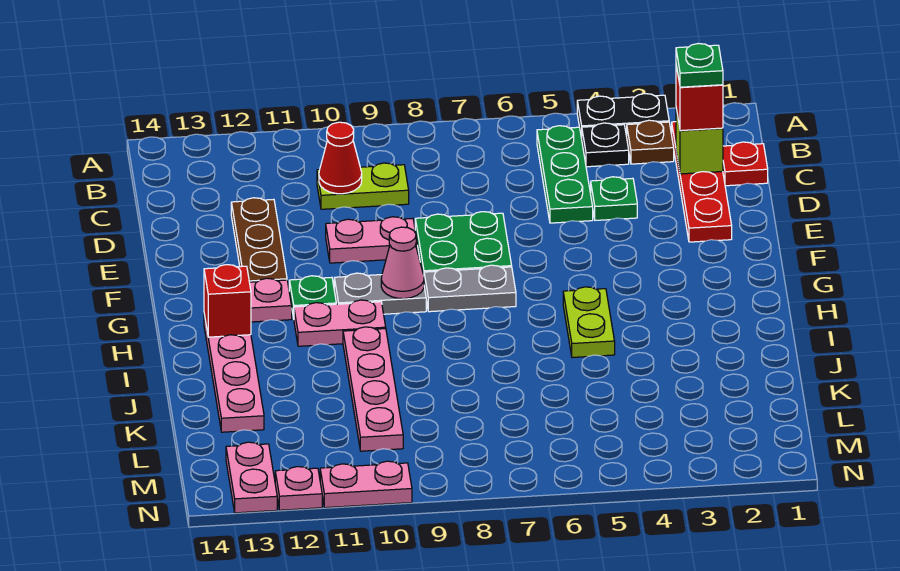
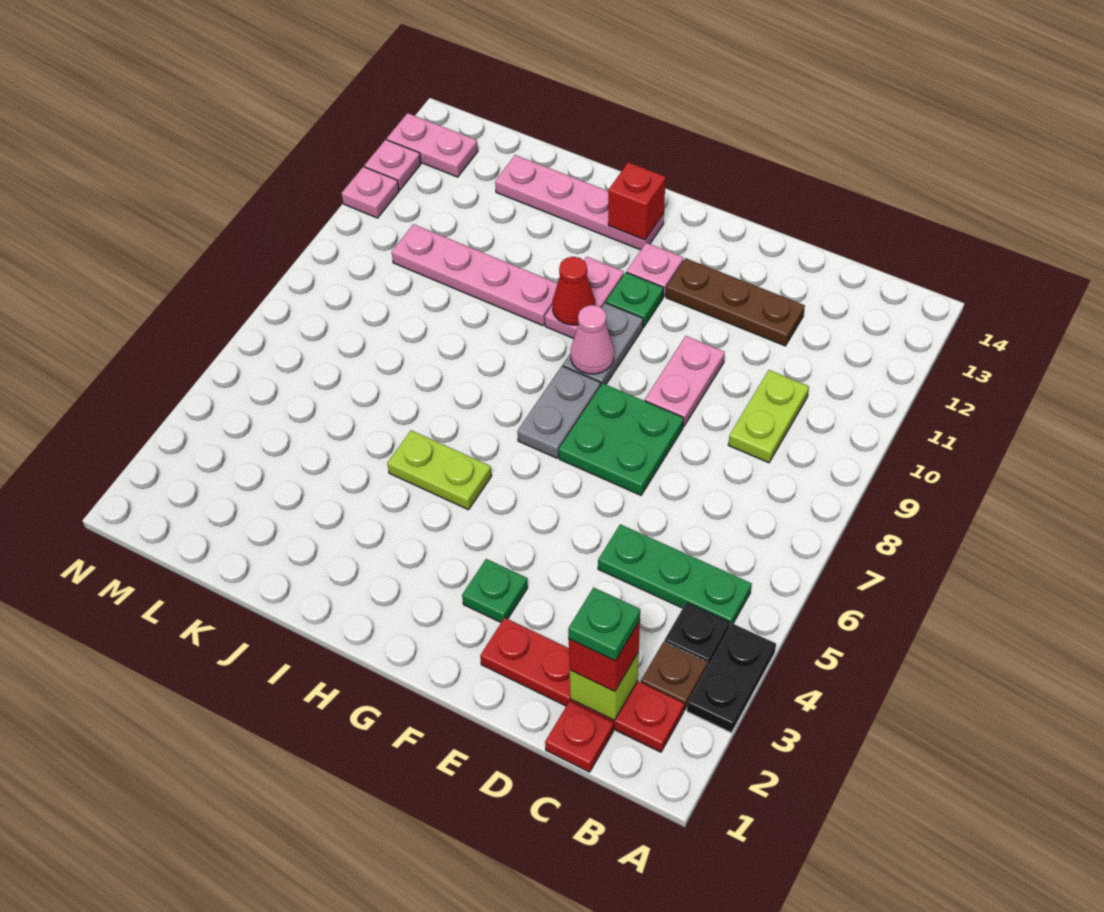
red 1x1 cone [319,122,362,194] -> red 1x1 cone moved to [553,257,595,325]
green 1x1 plate [591,177,637,220] -> green 1x1 plate moved to [462,559,528,622]
pink 1x2 plate [320,461,412,508] -> pink 1x1 plate [342,167,399,218]

